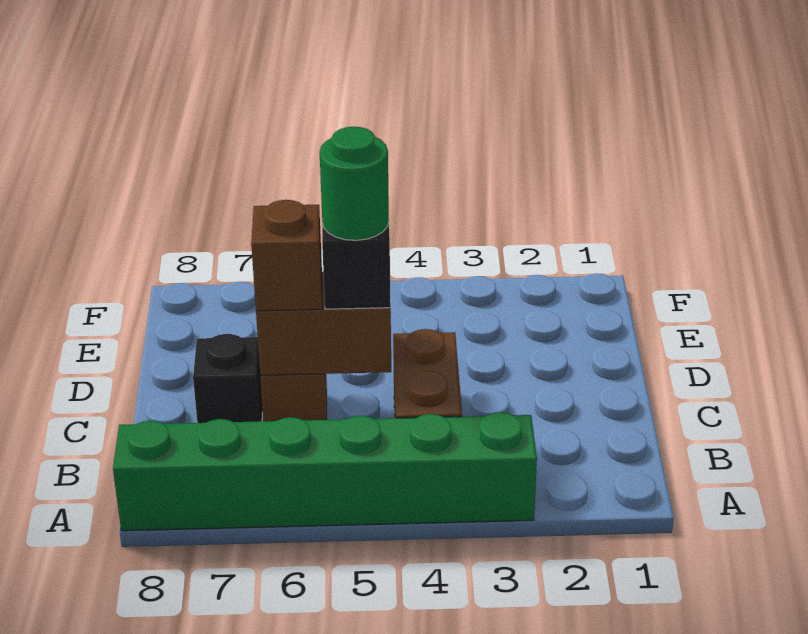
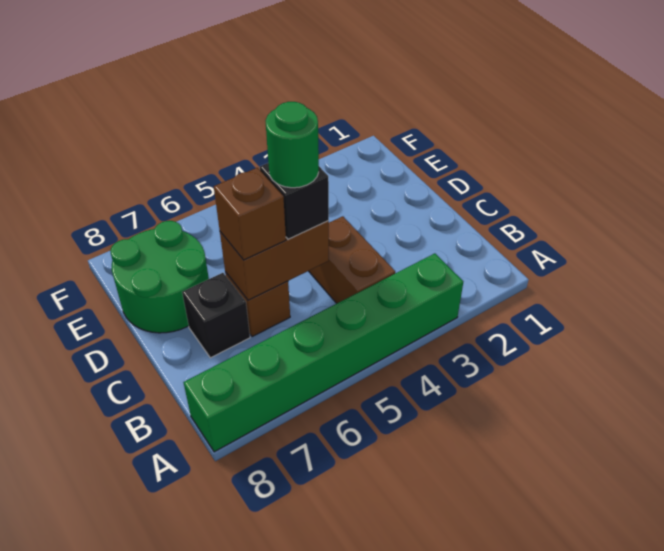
none -> green 2x2 round brick [110,221,209,333]

